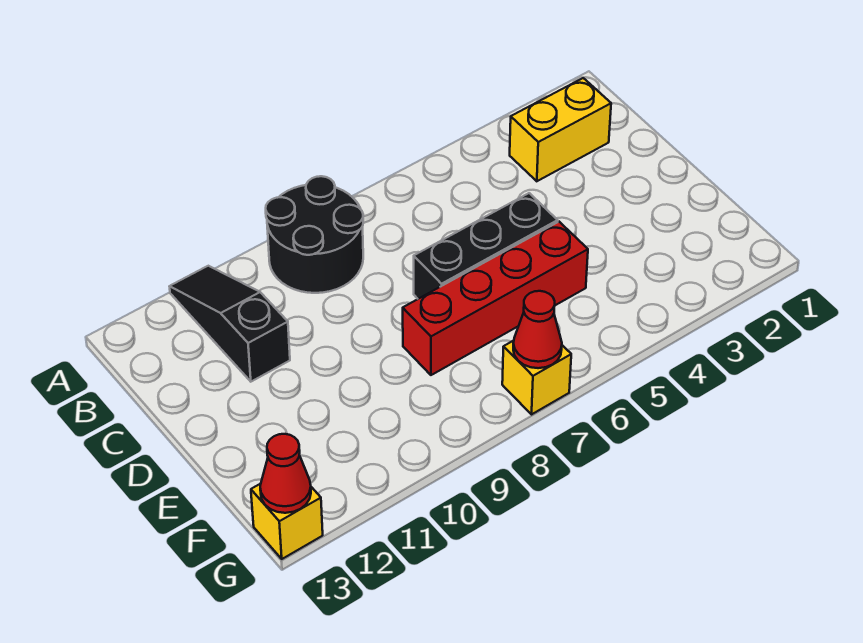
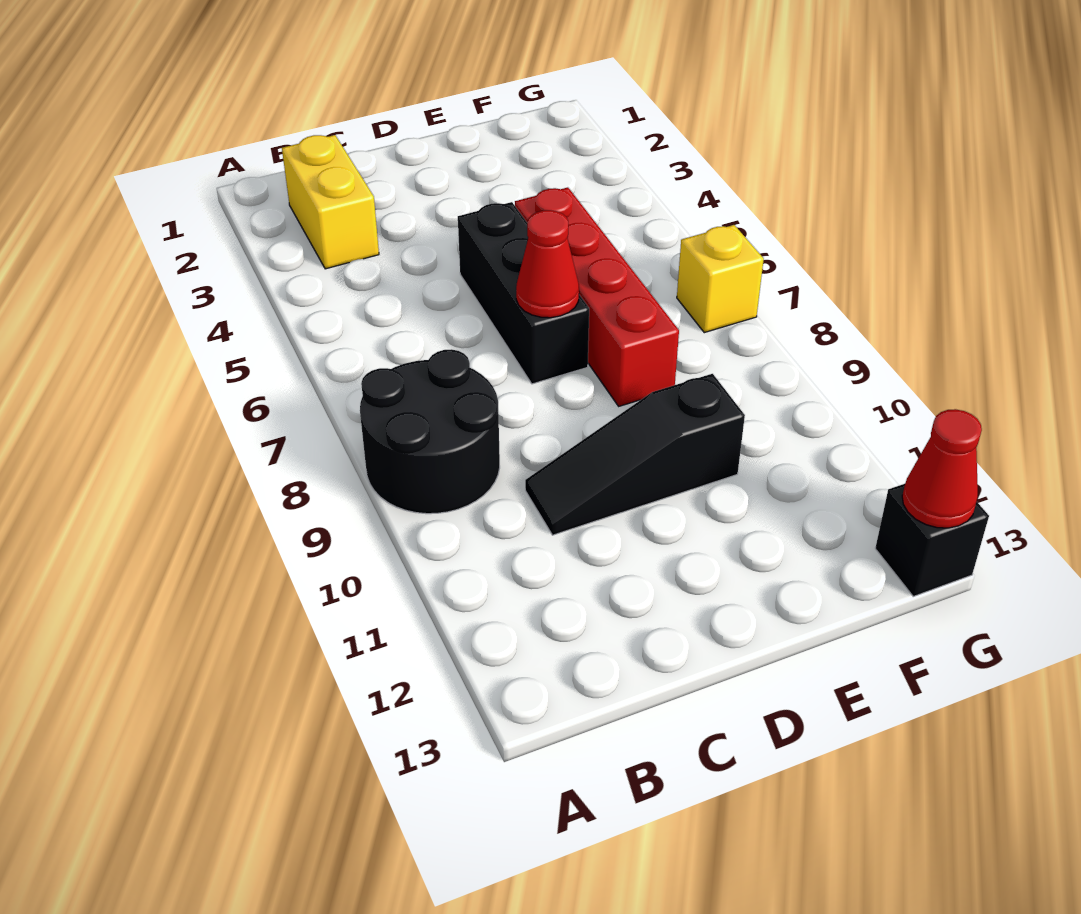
black 1x3 slope [169,266,290,382] -> black 1x3 slope moved to [525,374,745,535]
red 1x1 cone [513,291,562,368] -> red 1x1 cone moved to [516,210,579,318]
yellow 1x1 brick [251,484,323,559] -> black 1x1 brick [875,484,989,596]

